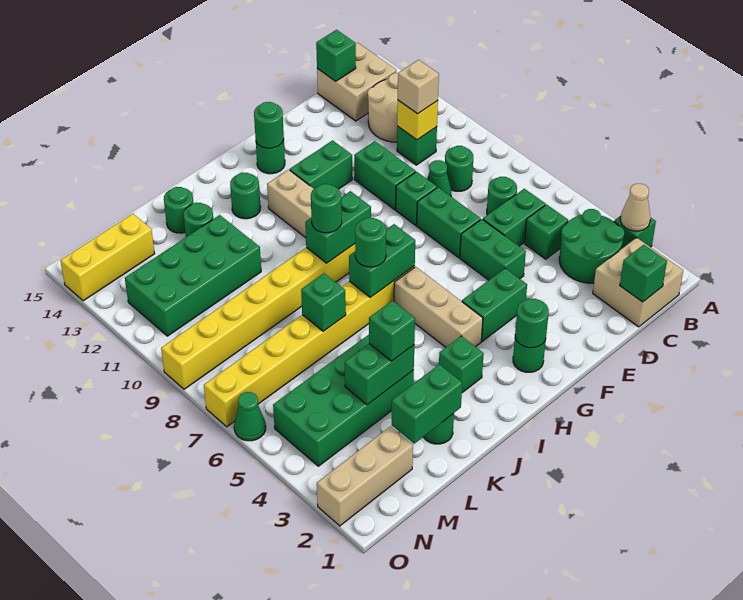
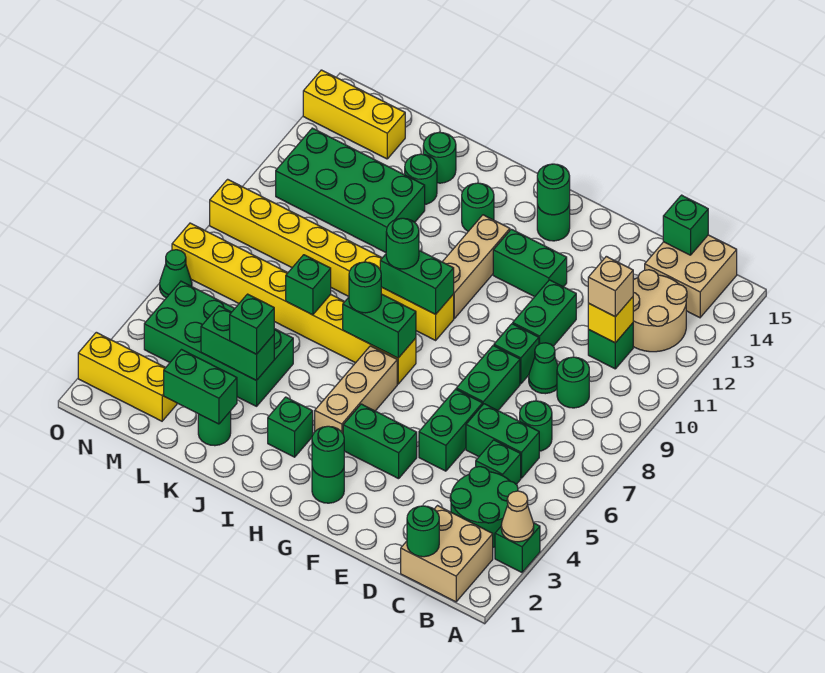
green 1x1 brick [620,245,667,302] -> green 1x1 round brick [407,506,439,557]
tan 1x3 brick [317,427,413,526] -> yellow 1x3 brick [78,332,178,421]

